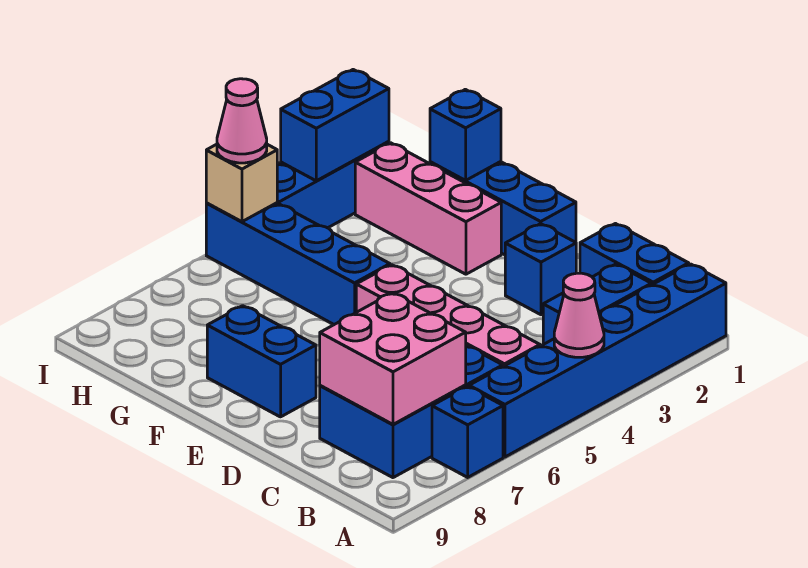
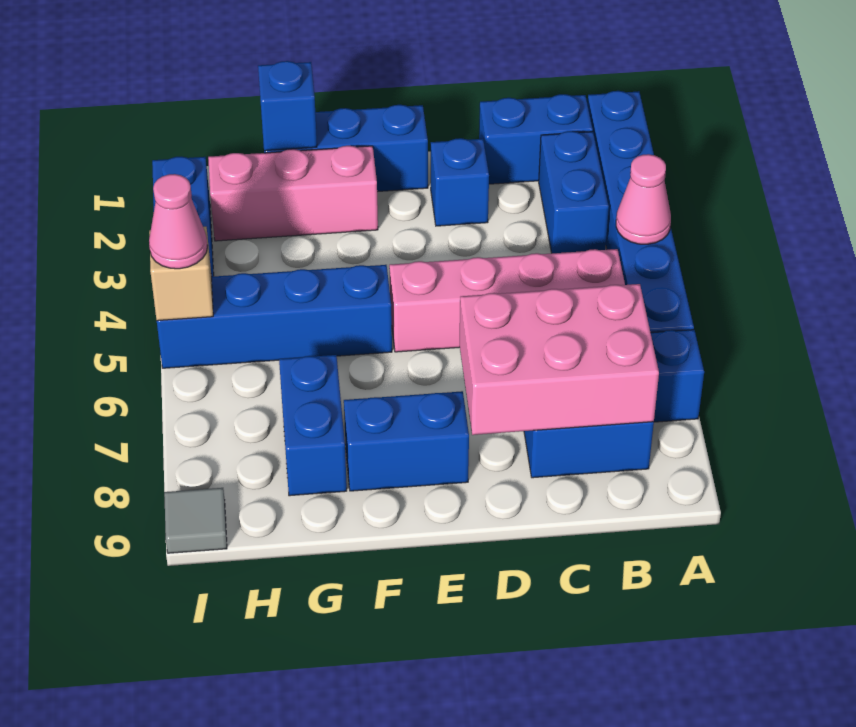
pink 2x2 brick [320,293,466,424] -> pink 2x3 brick [460,284,659,435]
blue 1x2 brick [281,70,389,181] -> blue 1x2 brick moved to [279,355,347,496]
none -> grey 1x1 tile [164,488,227,553]

